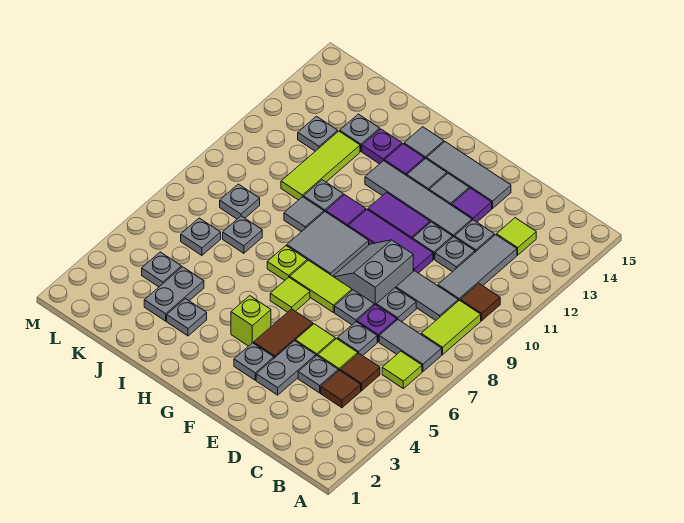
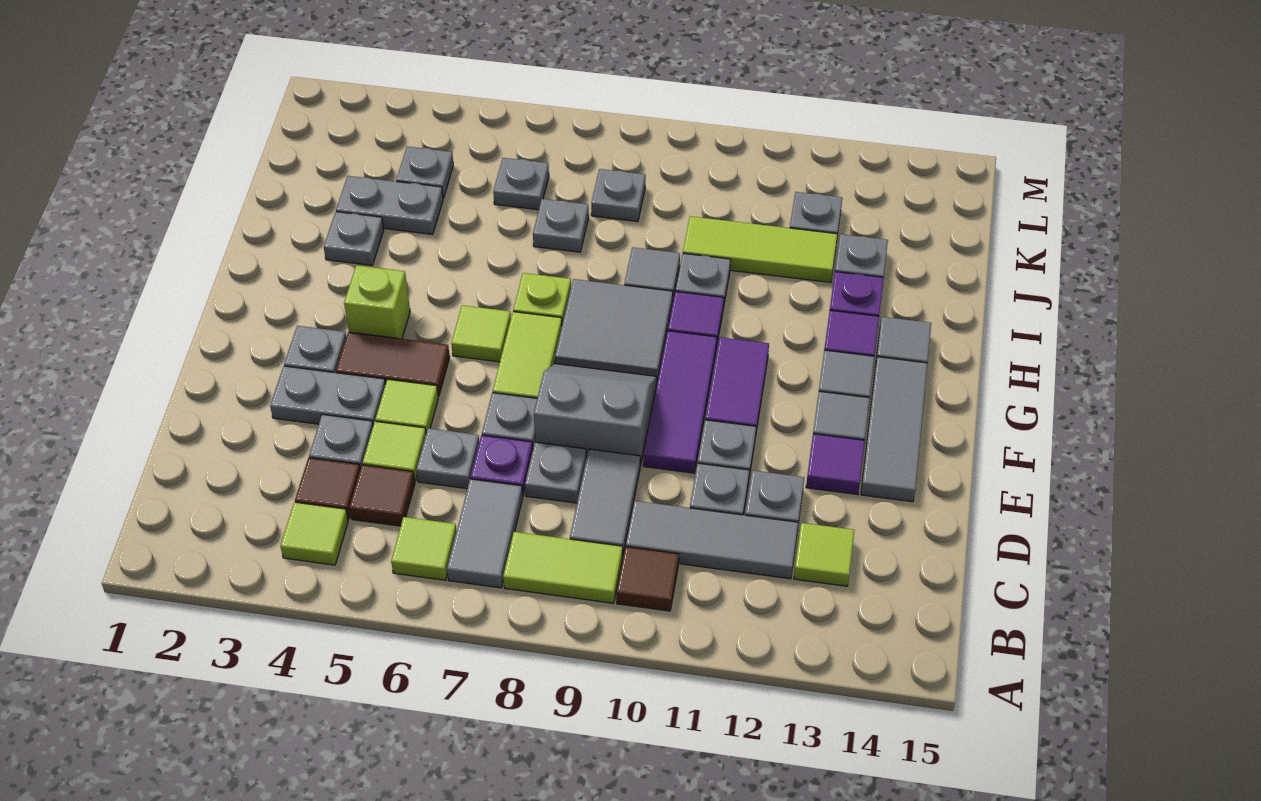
none -> lime 1x1 tile [280,502,348,565]
grey 1x4 tile [365,161,472,237] -> none

